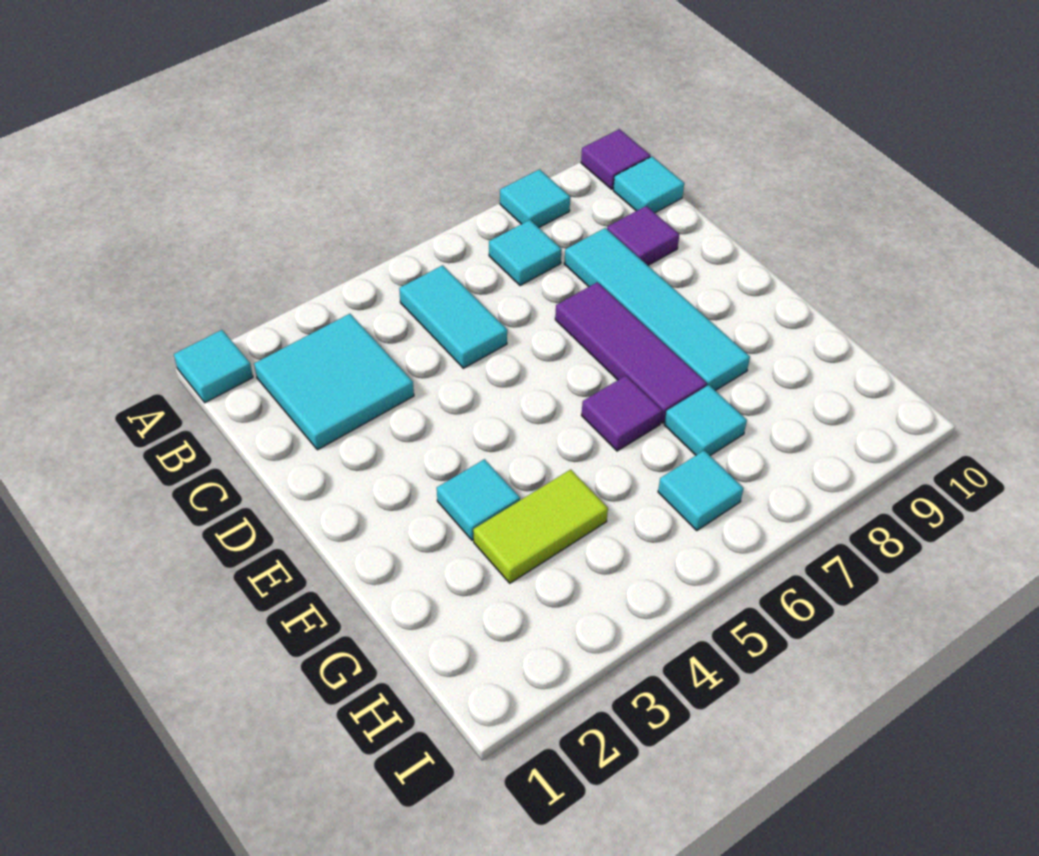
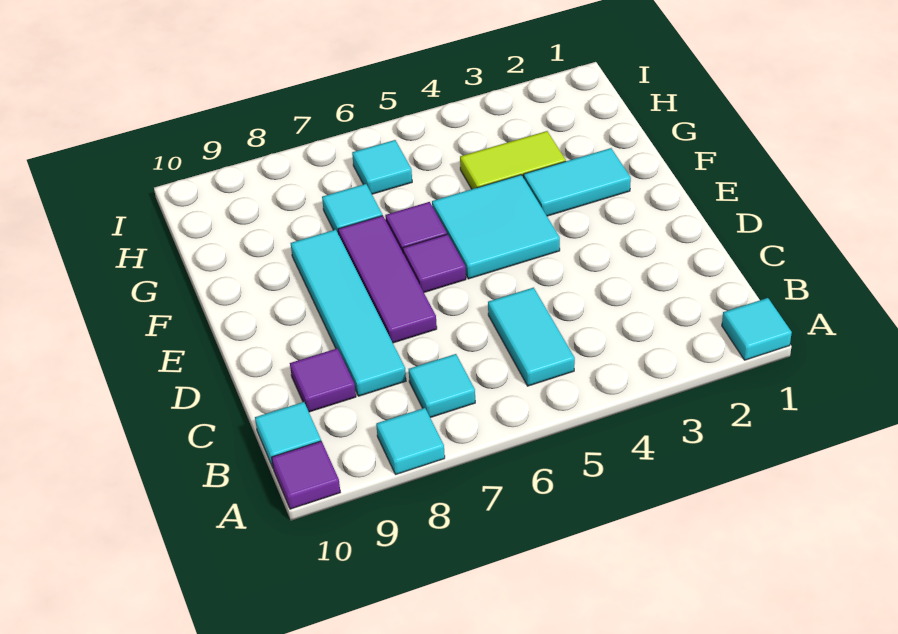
cyan 2x2 tile [254,314,414,450] -> cyan 2x2 tile moved to [432,175,560,279]
none -> purple 1x1 tile [403,234,466,292]
cyan 1x1 tile [437,459,520,540] -> cyan 1x2 tile [524,148,631,216]

